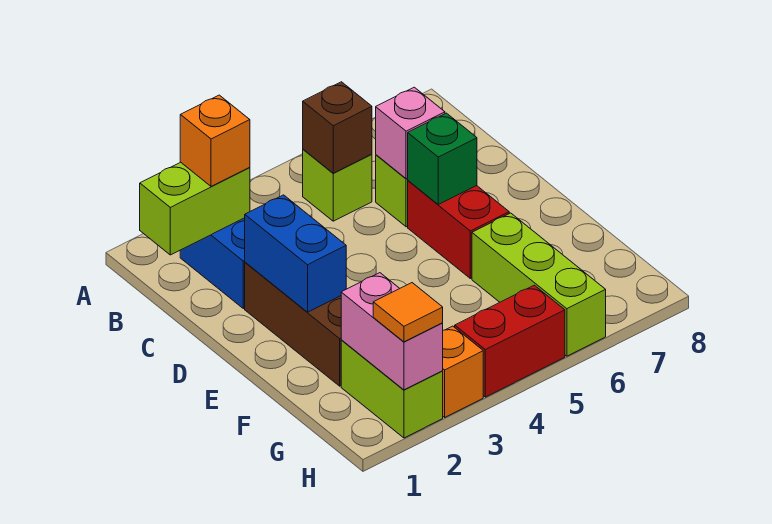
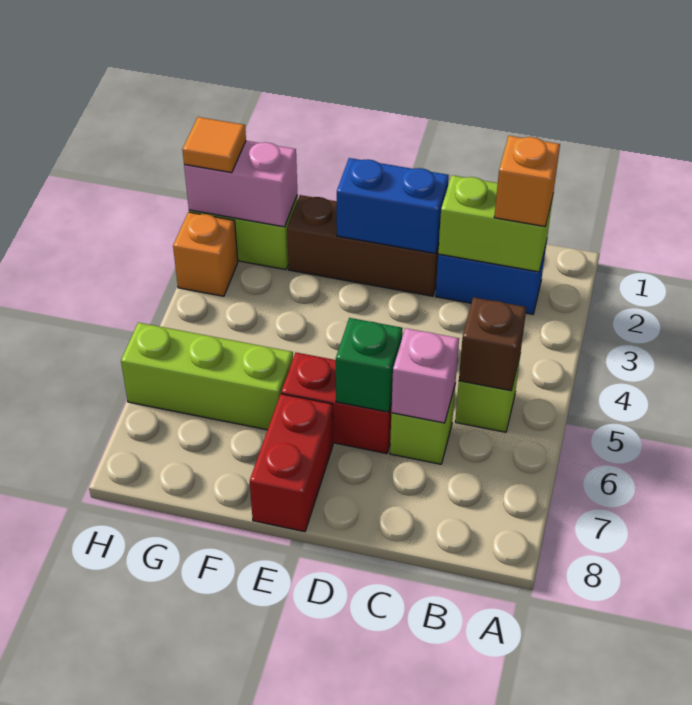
lime 1x2 brick [140,162,250,255] -> lime 1x2 brick turned to [438,175,553,272]
red 1x2 brick [455,285,565,397] -> red 1x2 brick moved to [250,394,333,532]

